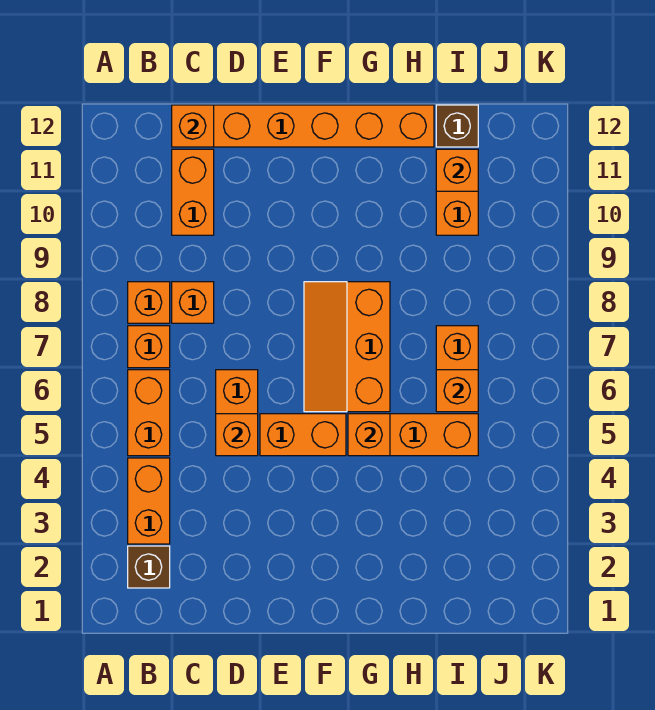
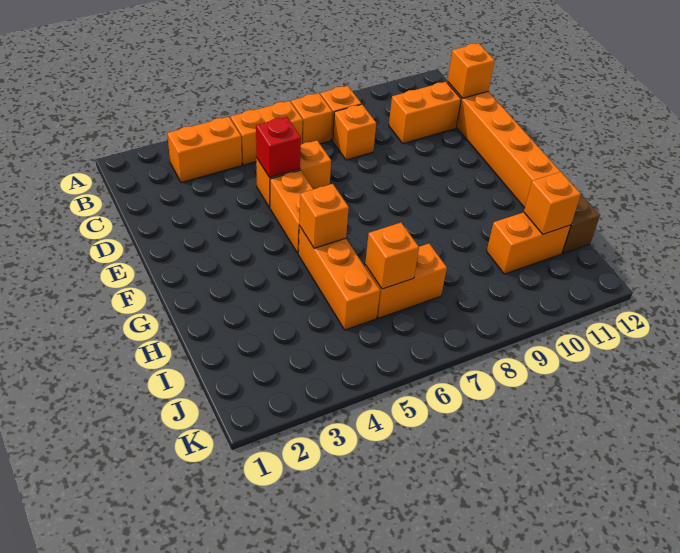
brown 1x1 brick [128,546,170,588] -> none
orange 1x1 brick [216,414,258,456] -> red 1x1 brick [256,117,301,178]
orange 2x3 slope [304,282,390,412] -> none

